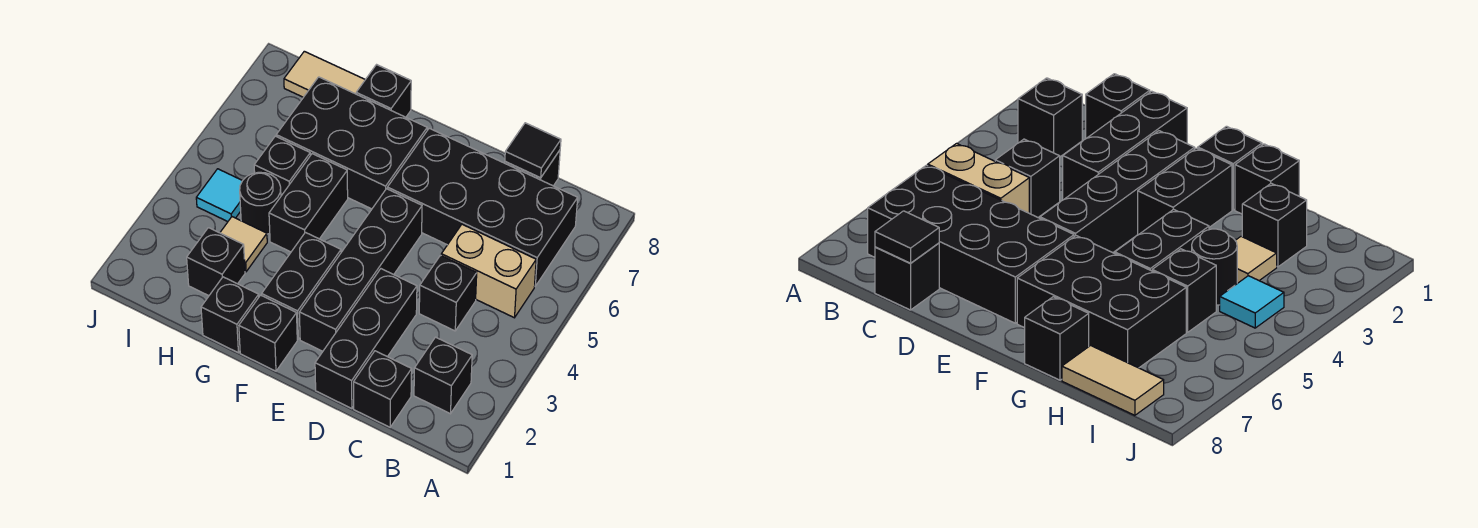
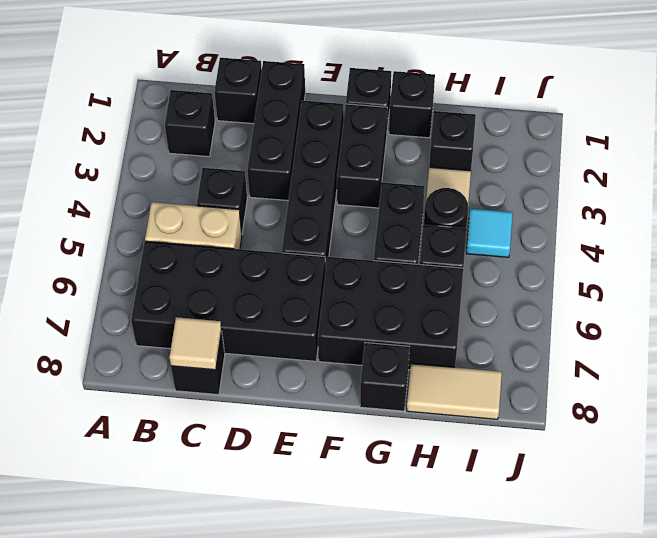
black 1x1 tile [505,123,561,178] -> tan 1x1 tile [169,317,222,370]

